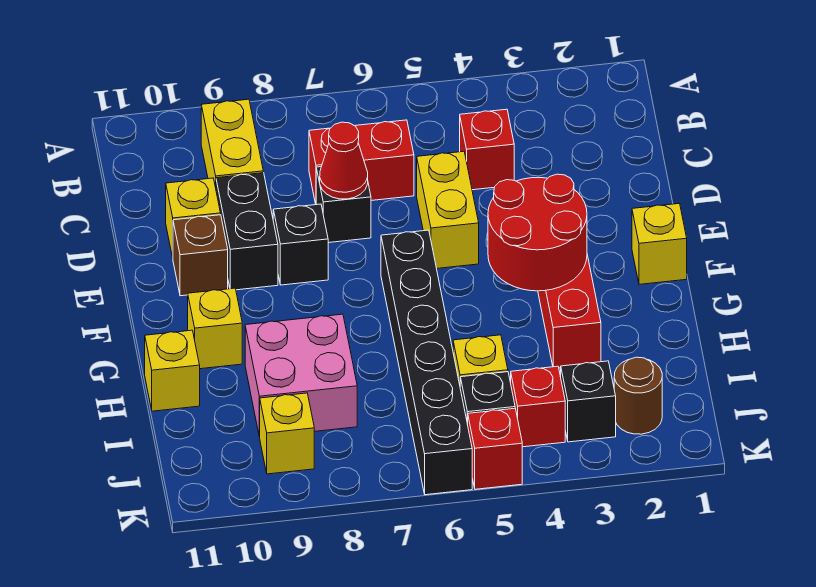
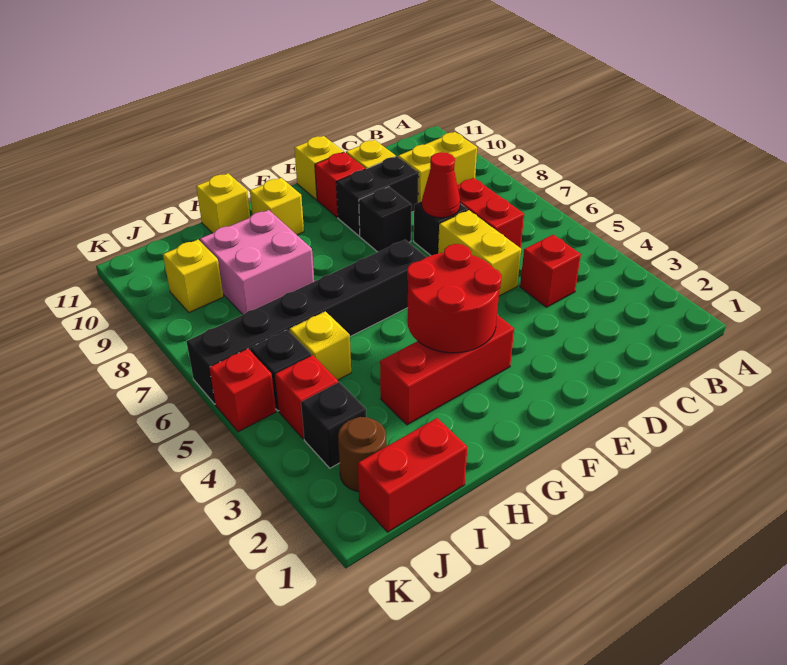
yellow 1x2 brick [417,151,479,269] -> yellow 1x2 brick turned to [438,210,521,296]
brown 1x1 brick [173,215,228,296] -> red 1x1 brick [315,152,365,217]
yellow 1x1 brick [632,204,687,284] -> yellow 1x1 brick moved to [294,136,344,200]
none -> red 1x2 brick [358,418,467,532]

